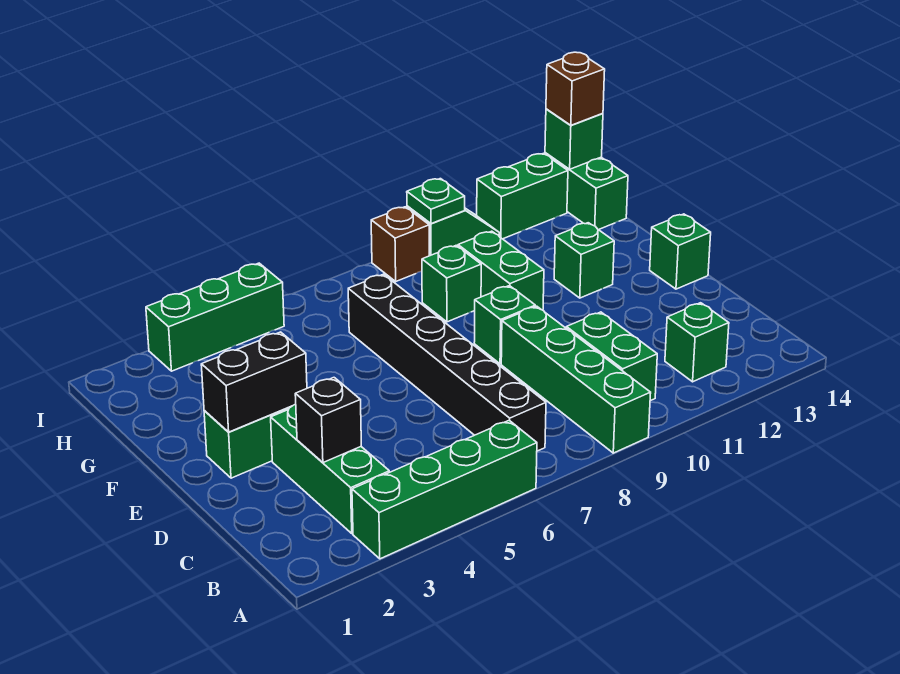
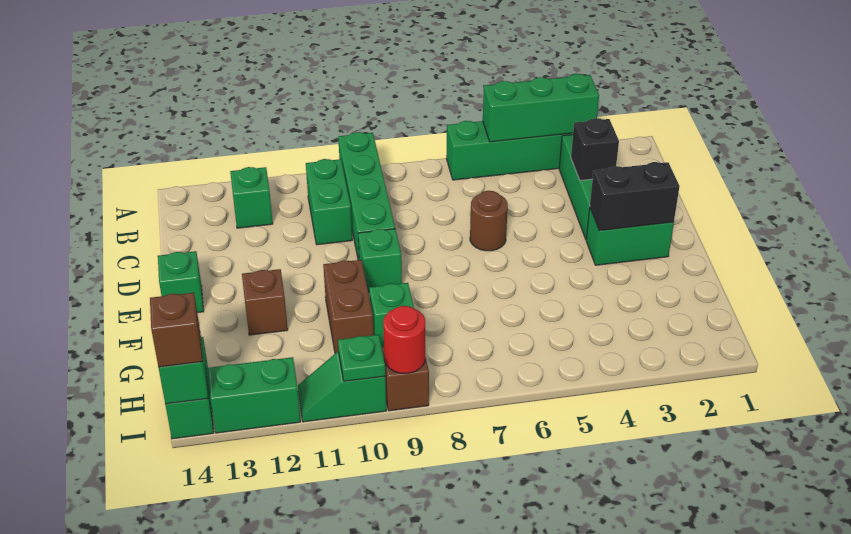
black 1x6 brick [348,274,546,451] -> none
none -> brown 1x1 round brick [470,191,508,251]
green 1x2 brick [458,231,544,310] -> brown 1x2 brick [323,260,374,353]
green 1x1 brick [554,223,614,298] -> brown 1x1 brick [242,269,288,335]
green 1x3 brick [146,263,284,371] -> green 1x3 brick moved to [483,74,599,142]
none -> red 1x1 round brick [383,306,425,373]

